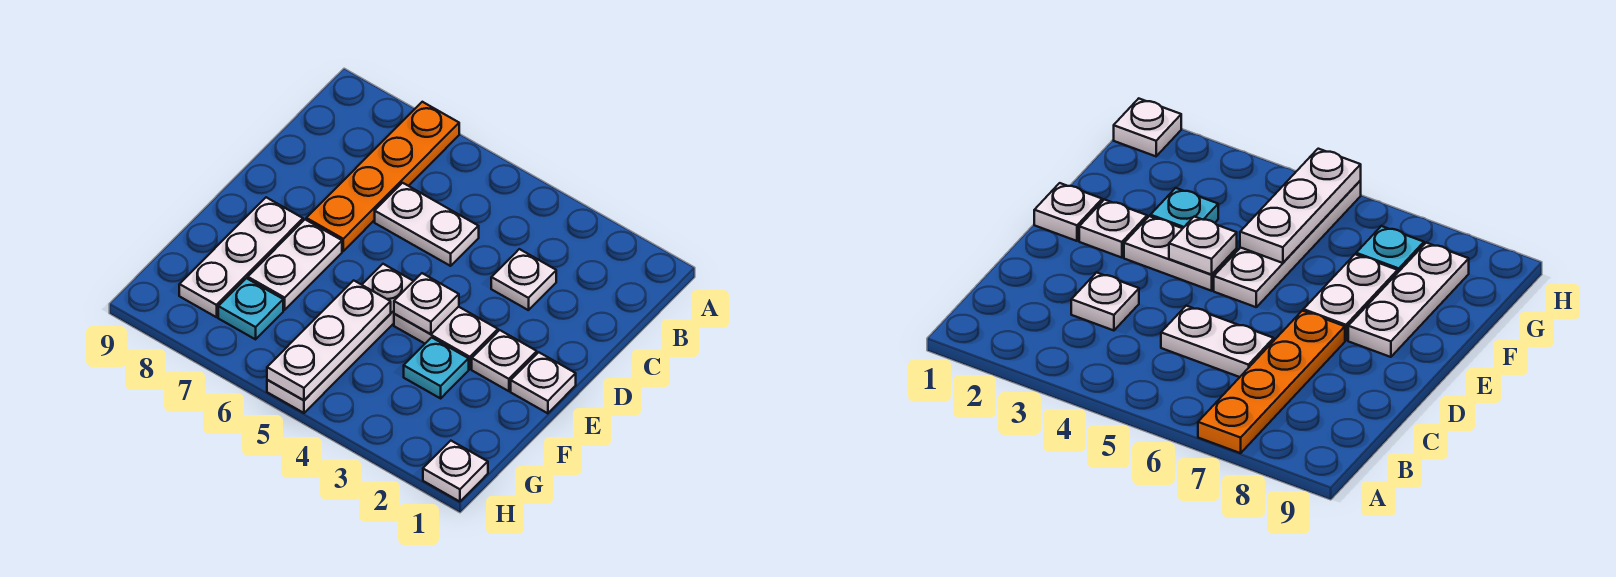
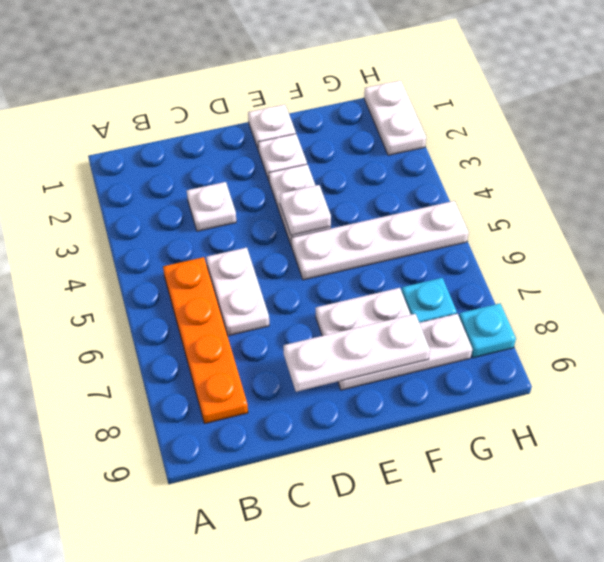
orange 1x4 plate [306,102,459,251] -> orange 1x4 plate turned to [163,257,248,423]
cyan 1x1 plate [404,337,469,398] -> cyan 1x1 plate moved to [459,304,516,358]
white 1x3 plate [267,280,391,400] -> white 1x3 plate moved to [284,314,430,392]
white 1x1 plate [423,441,488,502] -> white 1x2 plate [364,80,426,155]

